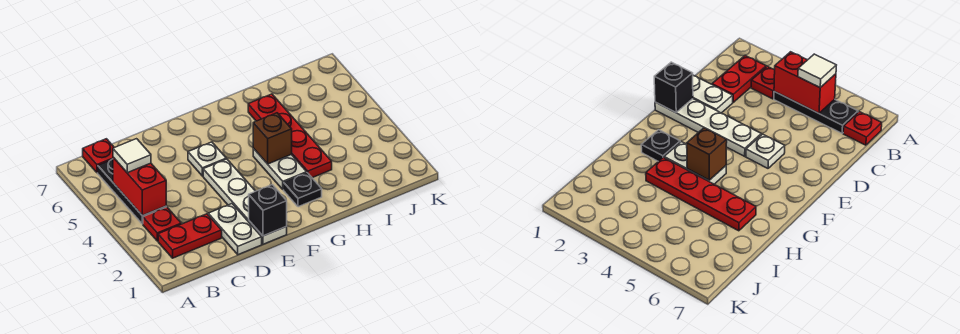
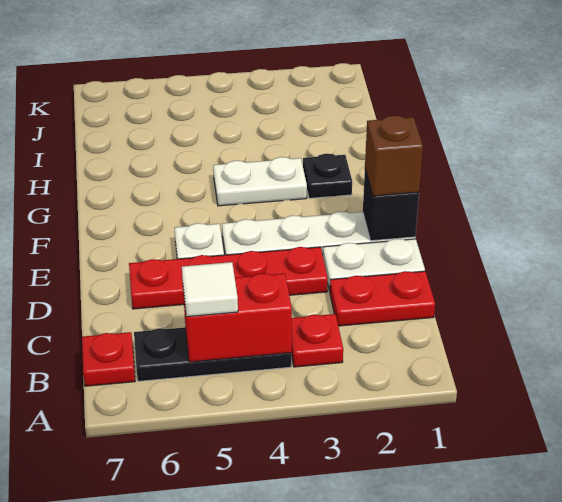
red 1x2 plate [158,214,222,258] -> red 1x2 plate turned to [330,271,435,326]
brown 1x1 brick [253,113,292,164] -> brown 1x1 brick moved to [365,116,423,196]
red 1x4 plate [248,94,332,178] -> red 1x4 plate moved to [129,247,328,309]

